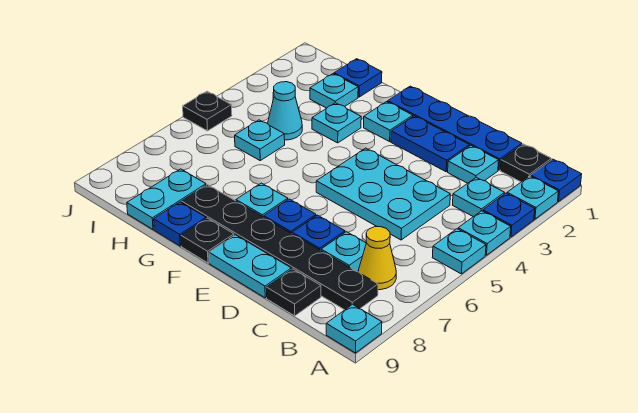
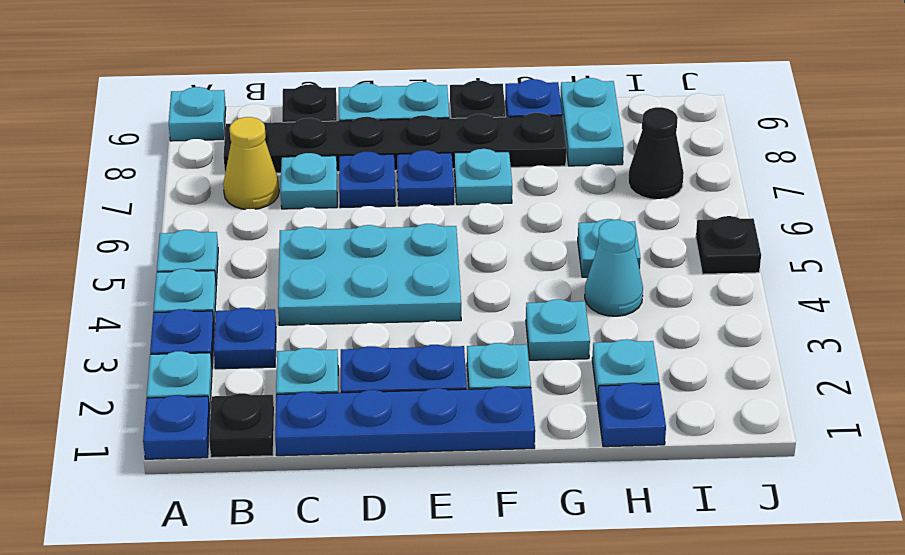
cyan 1x1 plate [453,177,504,217] -> blue 1x1 plate [214,308,276,369]
none -> black 1x1 cone [628,107,684,199]

